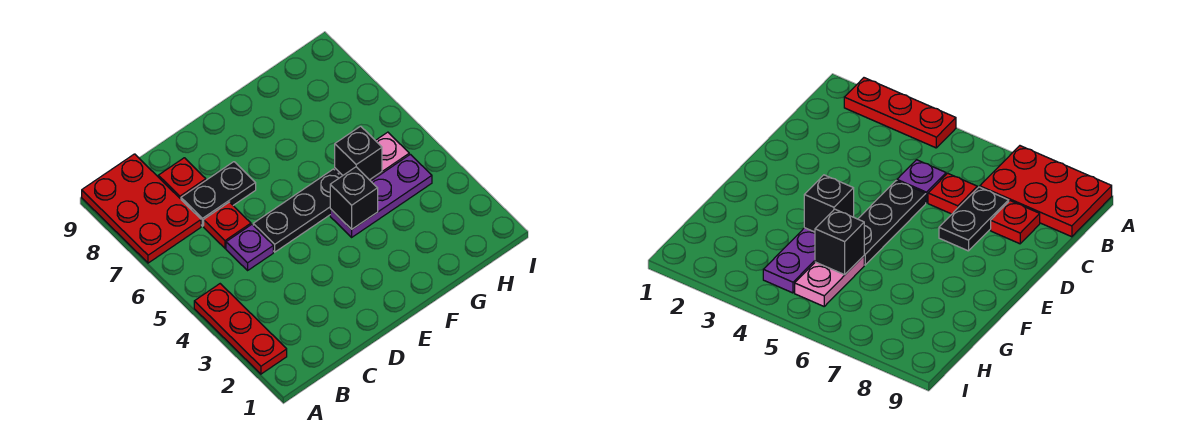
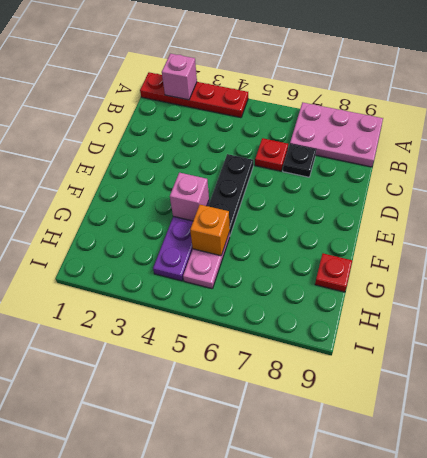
red 1x3 plate [194,284,287,374] -> red 1x4 plate [140,72,248,118]
none -> pink 1x1 brick [162,54,197,100]
red 2x3 plate [82,154,201,263] -> pink 2x3 plate [290,102,383,167]
purple 1x1 plate [226,225,273,270] -> none
black 1x2 plate [181,162,256,226] -> black 1x1 plate [283,144,316,177]
red 1x1 plate [158,158,206,199] -> red 1x1 plate moved to [315,253,352,292]
black 1x1 brick [330,167,378,229] -> pink 1x1 brick [170,173,209,221]
black 1x1 brick [335,126,382,180] -> orange 1x1 brick [190,205,230,256]

